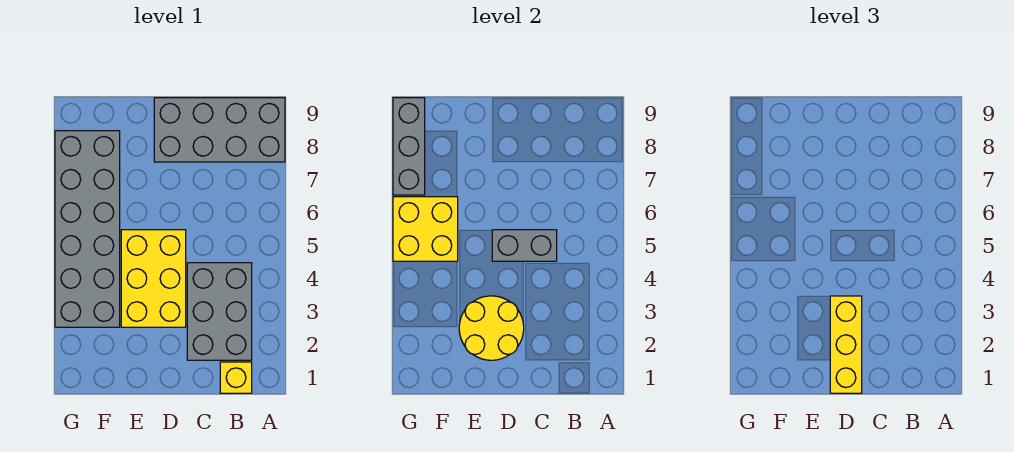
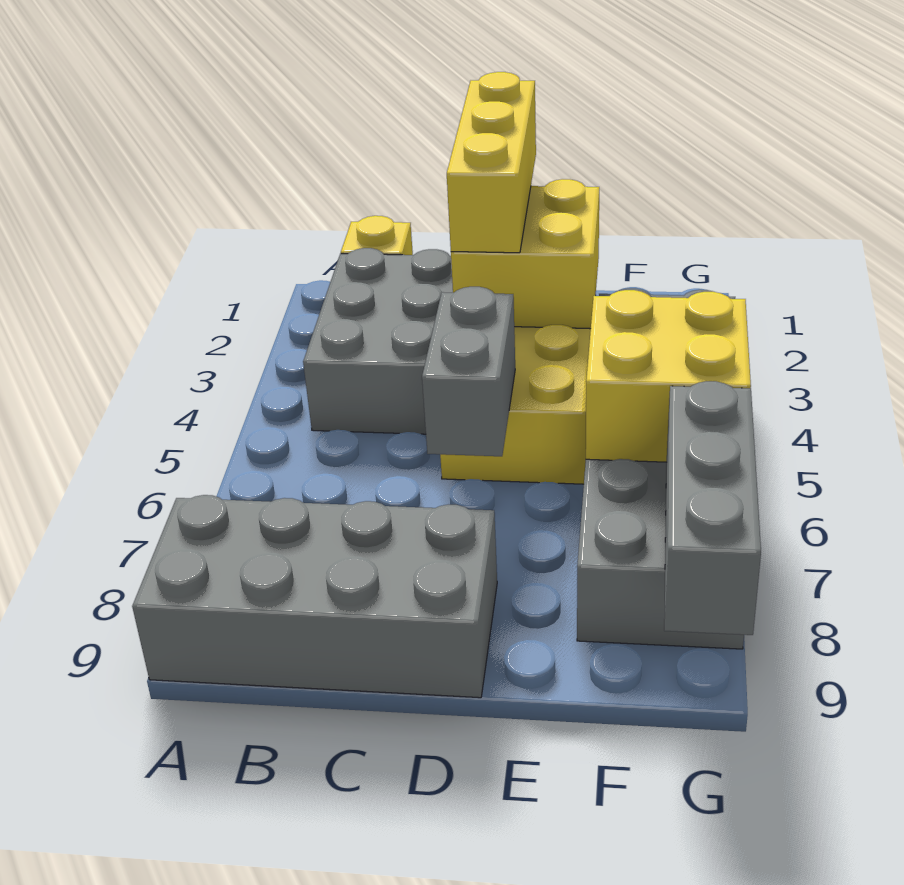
grey 1x2 brick [492,230,557,261] -> grey 1x2 brick turned to [422,287,515,456]
yellow 2x2 round brick [459,296,524,360] -> yellow 2x2 brick [451,179,599,329]

